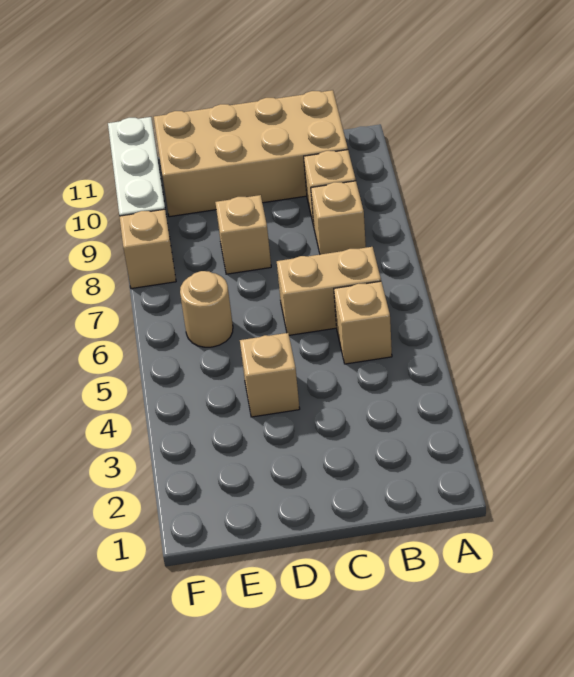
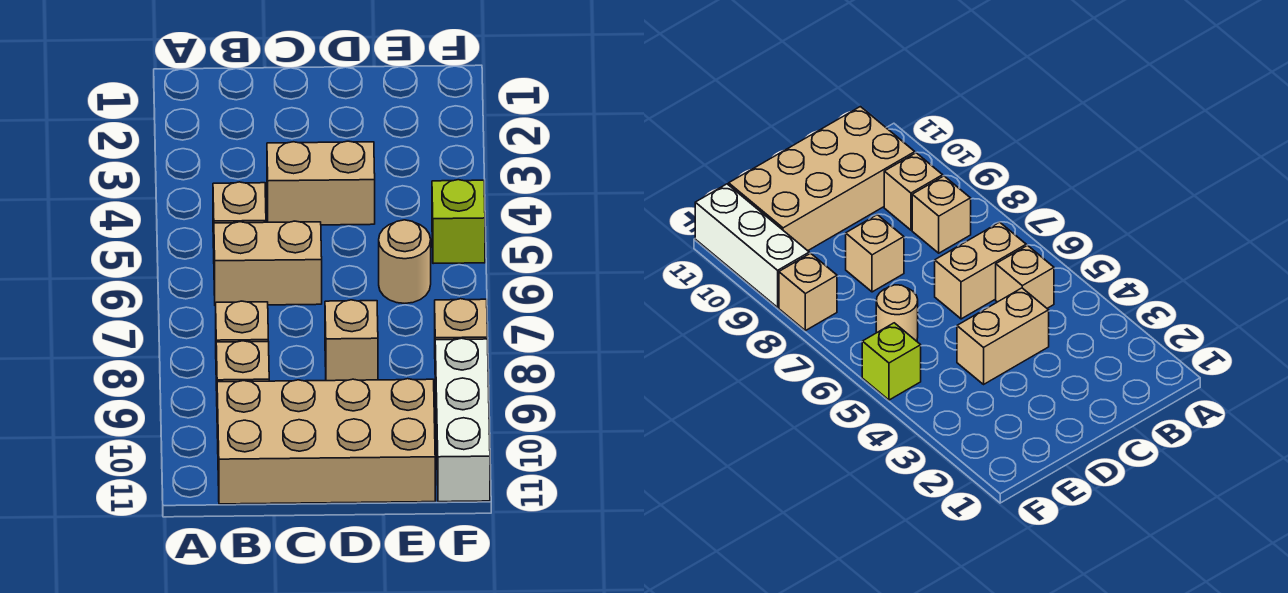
tan 1x1 brick [240,333,300,417] -> tan 1x2 brick [267,141,375,225]
none -> lime 1x1 brick [432,180,485,264]

